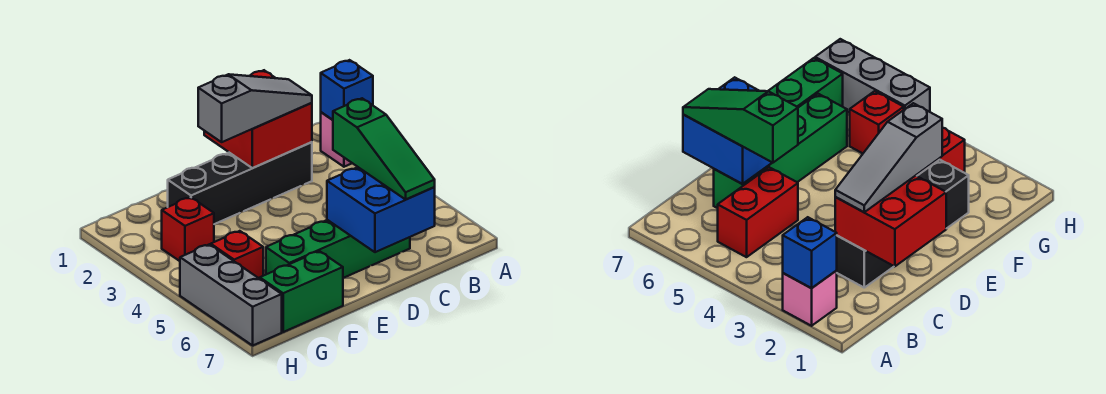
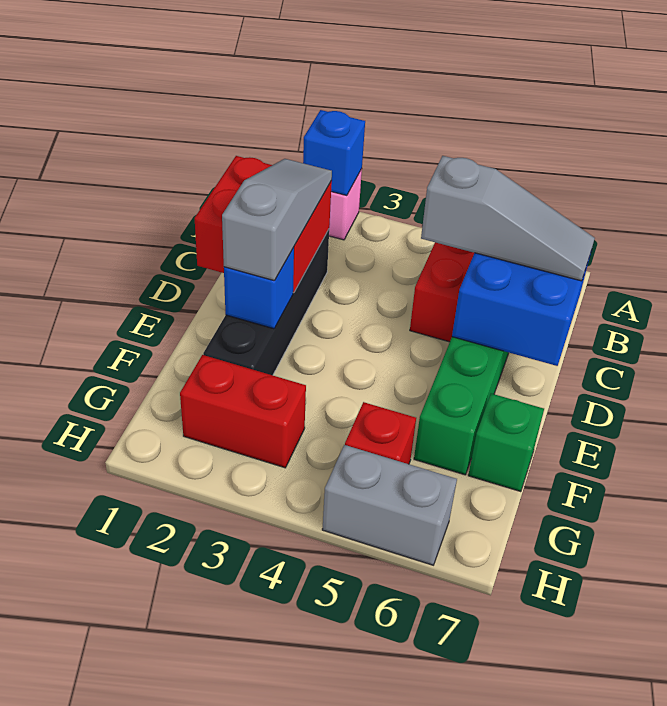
green 1x3 slope [333,98,435,199] -> grey 1x3 slope [421,156,595,281]
none -> blue 1x1 brick [224,248,294,329]
green 1x2 brick [260,251,343,332] -> green 1x1 brick [468,394,544,492]
red 1x1 brick [162,197,214,261] -> red 1x2 brick [180,355,306,468]
grey 1x3 brick [180,244,282,345] -> grey 1x2 brick [322,445,457,565]

